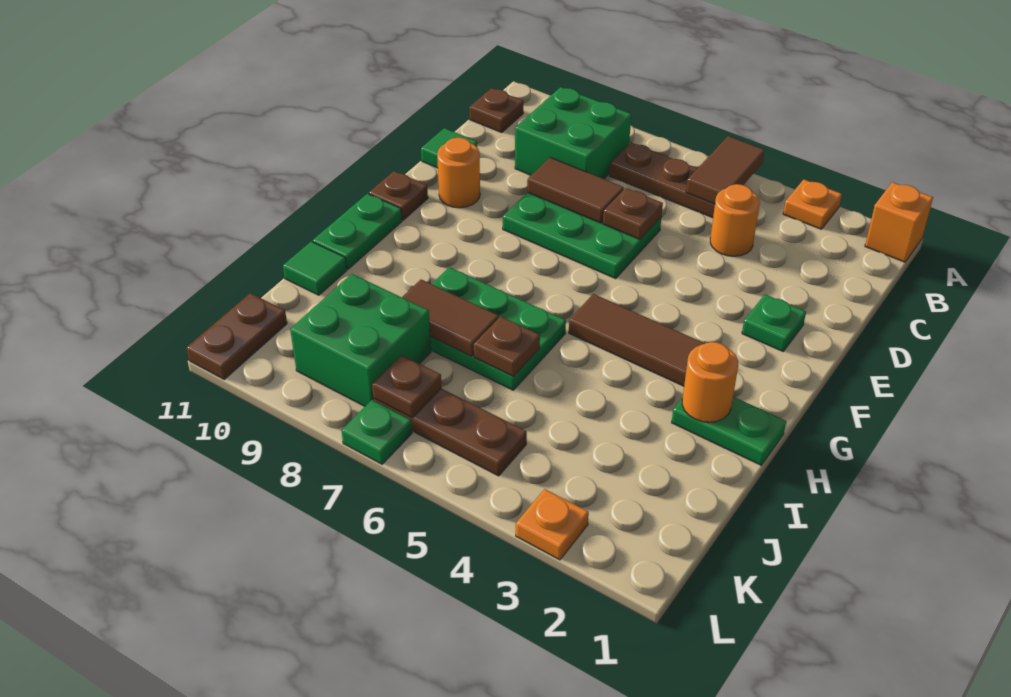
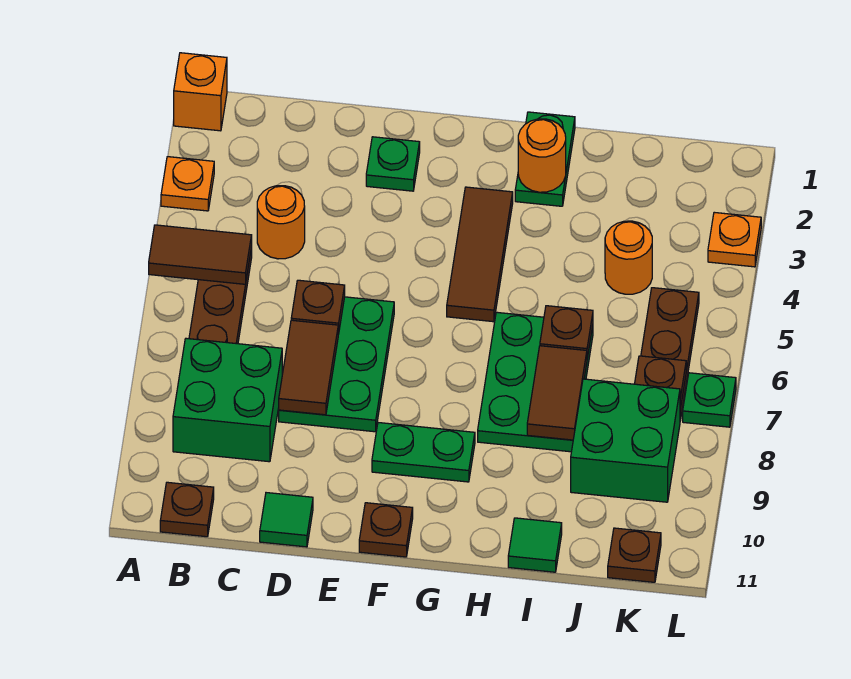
orange 1x1 round brick [437,138,480,208] -> orange 1x1 round brick moved to [605,221,652,294]
green 1x2 plate [313,194,402,269] -> green 1x2 plate moved to [372,423,475,482]
brown 1x2 plate [186,293,287,379] -> brown 1x1 plate [608,528,661,582]

